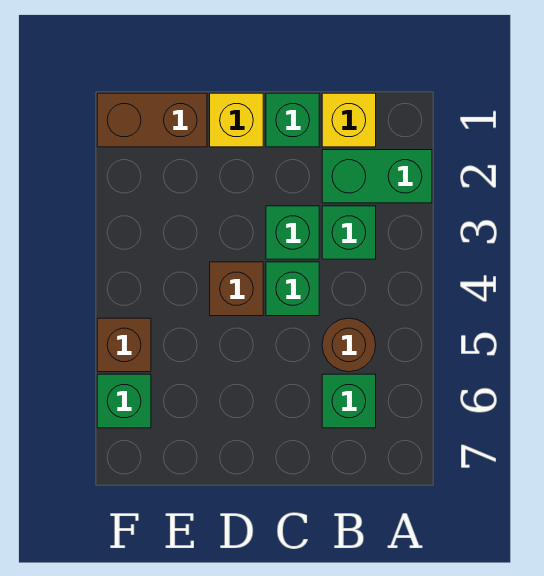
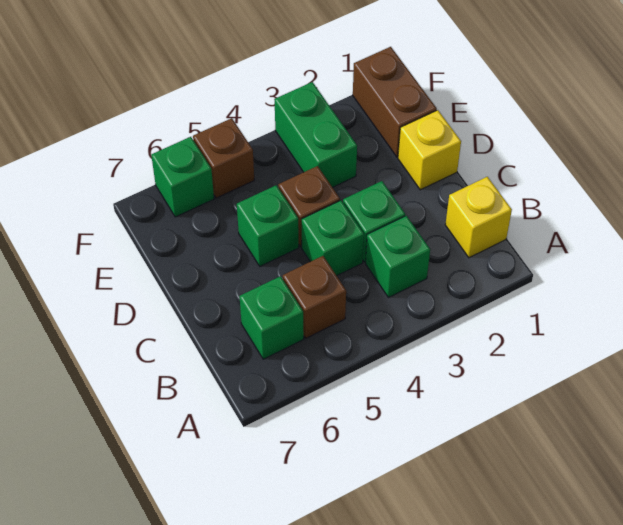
green 1x2 brick [322,150,432,203] -> green 1x2 brick moved to [274,82,357,187]
brown 1x1 round brick [322,318,376,372] -> brown 1x1 brick [283,256,346,338]
green 1x1 brick [266,93,319,147] -> green 1x1 brick moved to [237,185,299,266]

